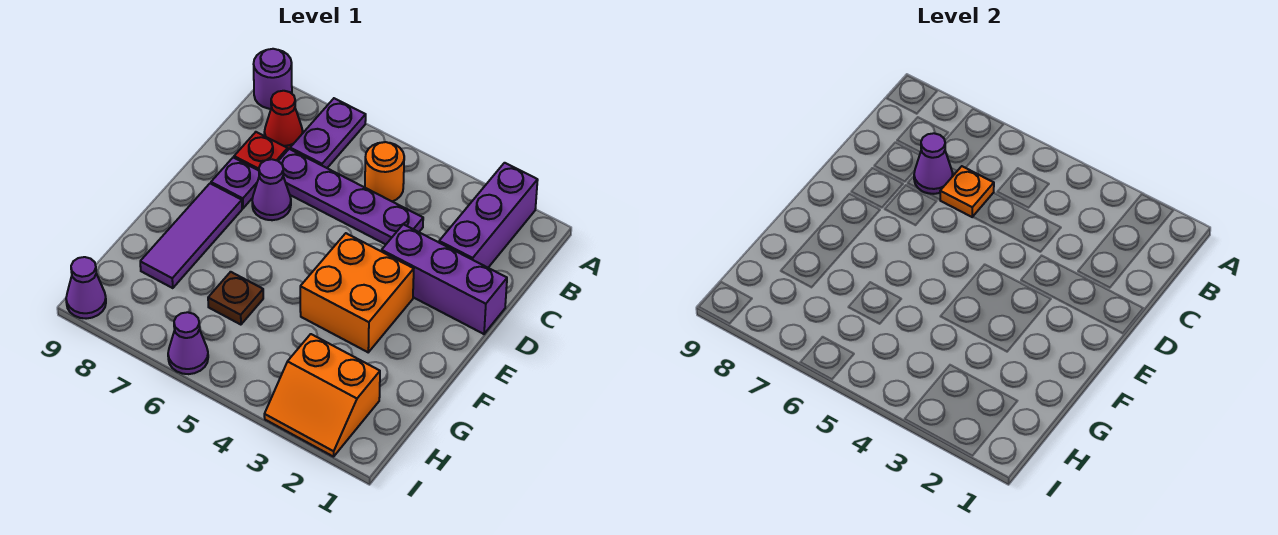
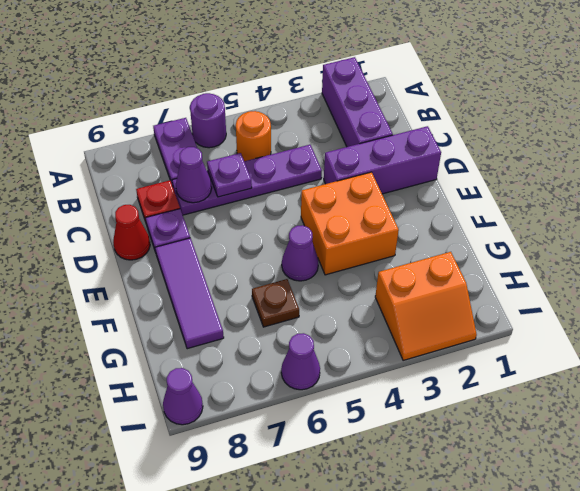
purple 1x1 round brick [254,49,292,109] -> purple 1x1 round brick moved to [190,93,226,148]
red 1x1 cone [264,91,303,150] -> red 1x1 cone moved to [113,205,150,260]
orange 1x1 plate [940,166,994,217] -> purple 1x1 plate [207,153,252,197]
purple 1x1 cone [252,159,291,220] -> purple 1x1 cone moved to [282,225,318,281]

